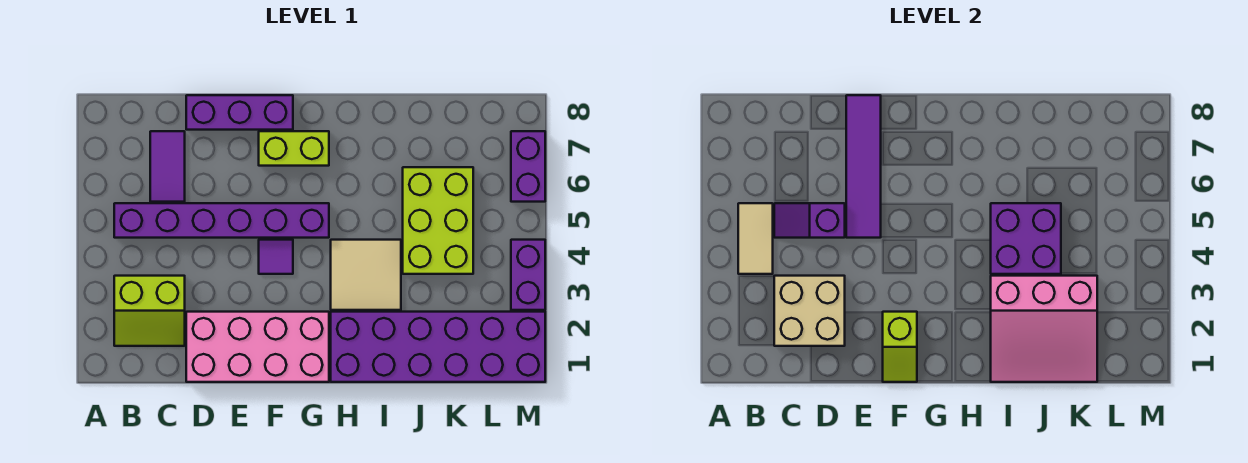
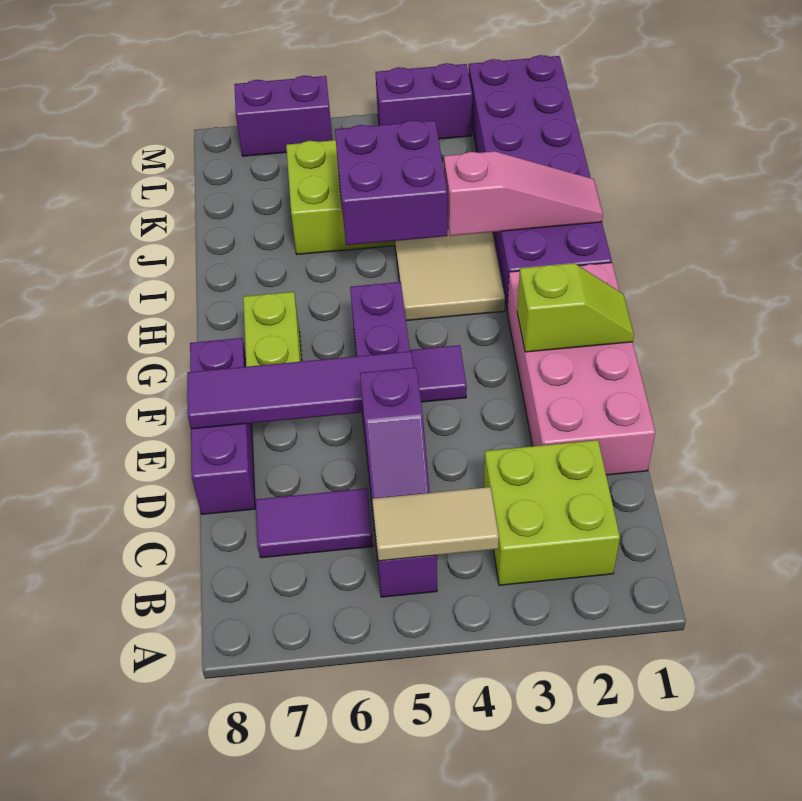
lime 2x2 slope [114,276,185,346] -> lime 2x2 brick [484,440,620,585]
tan 2x2 brick [774,276,845,346] -> none
pink 3x3 slope [991,276,1097,382] -> pink 1x3 slope [444,151,603,236]

